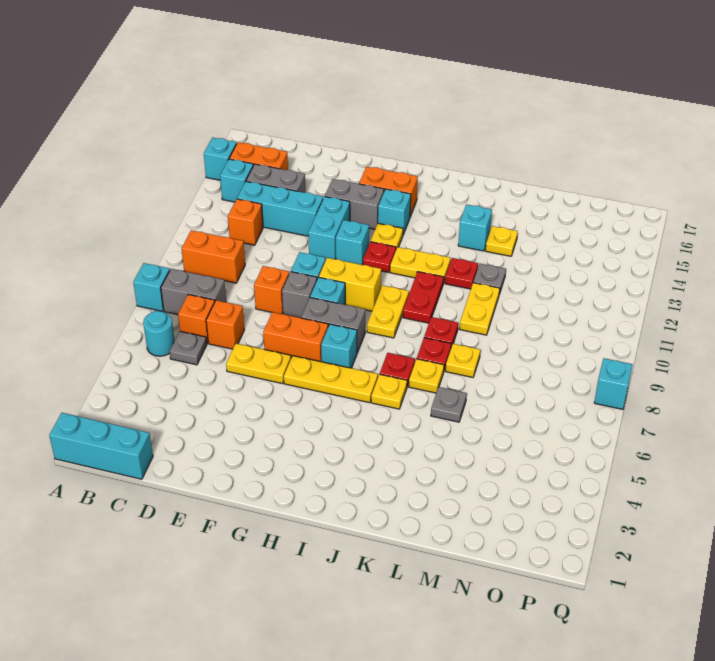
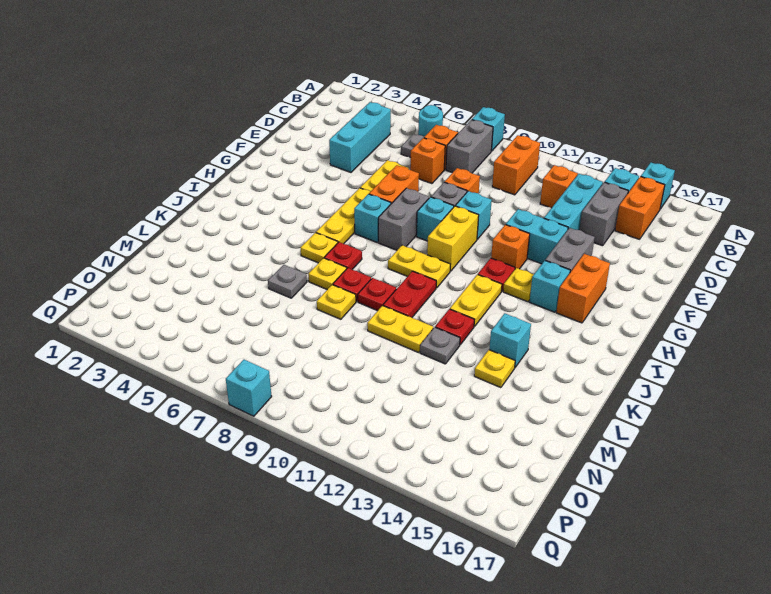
cyan 1x3 brick [49,413,153,479] -> cyan 1x3 brick moved to [329,102,391,172]
cyan 1x1 brick [336,220,369,265] -> orange 1x1 brick [491,225,530,269]
red 1x2 plate [403,272,444,323] -> red 1x2 plate turned to [383,271,436,318]

